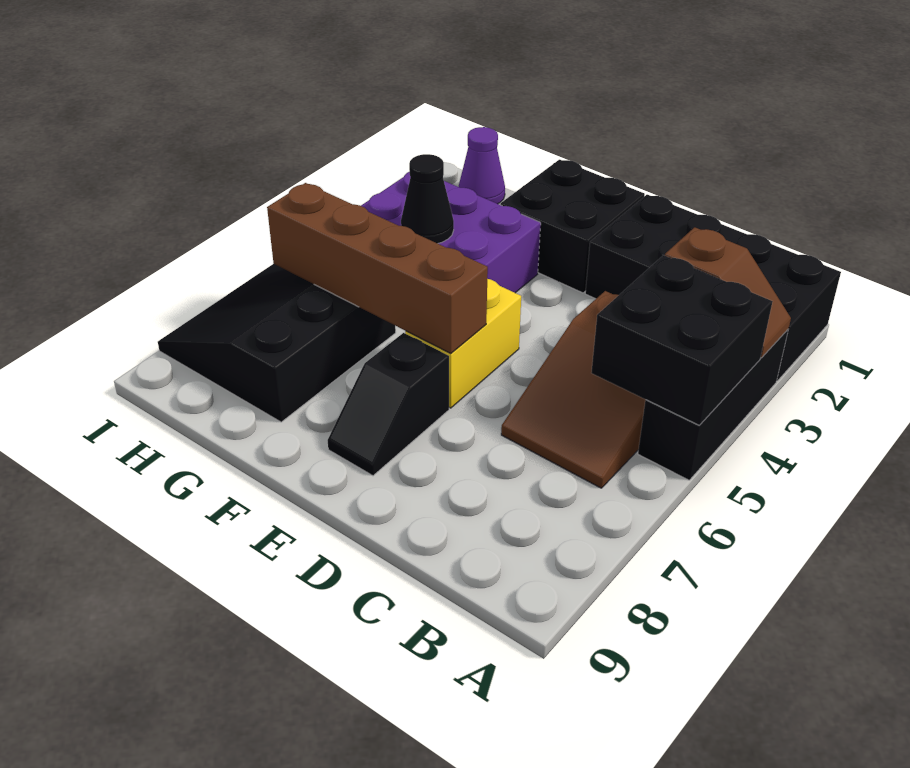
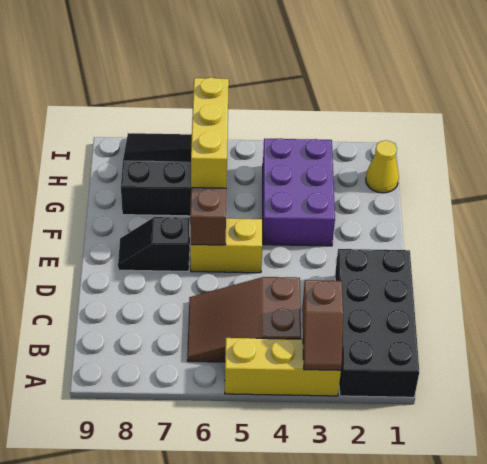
black 1x3 brick [638,330,788,480] -> yellow 1x3 brick [225,338,341,396]
black 2x2 brick [591,255,773,425] -> none
black 2x2 brick [500,160,645,293] -> none
none -> yellow 1x3 brick [191,77,229,188]
black 1x1 cone [401,154,454,244] -> none
purple 1x1 cone [459,127,505,204] -> yellow 1x1 cone [366,140,399,193]

